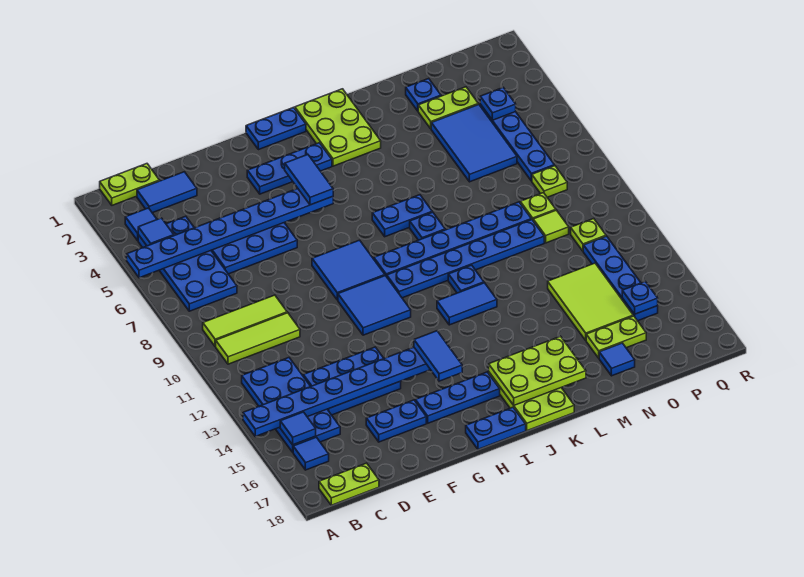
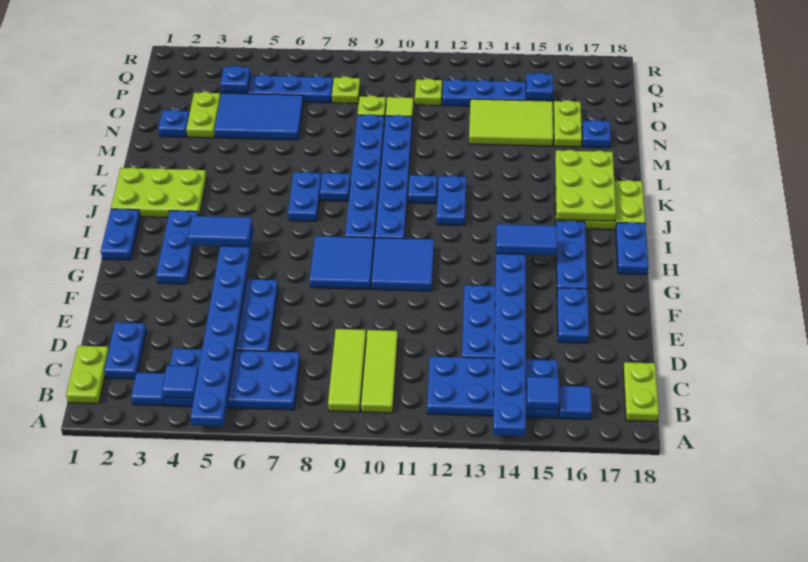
blue 1x2 tile [137,172,197,213] -> blue 1x2 plate [104,322,146,379]
blue 1x2 tile [437,283,497,325] -> blue 1x2 plate [437,176,466,226]
blue 1x1 tile [599,343,635,376] -> blue 1x1 plate [582,120,611,148]

